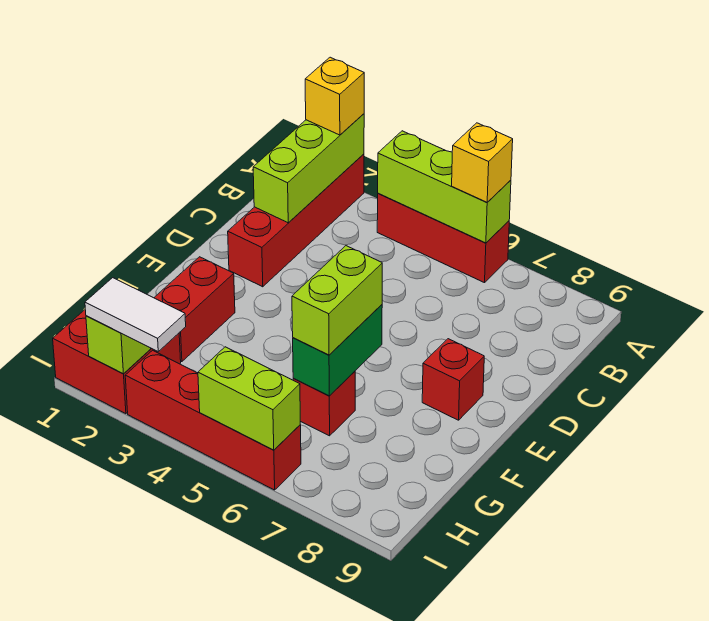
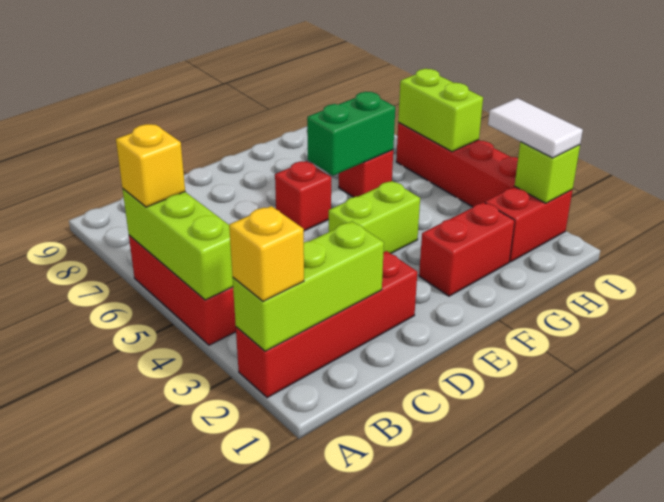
red 1x1 brick [422,339,484,420] -> red 1x1 brick moved to [275,161,331,231]
lime 1x2 brick [292,246,382,355] -> lime 1x2 brick moved to [329,181,420,254]
red 2x2 brick [53,310,181,414] -> red 1x2 brick [485,187,572,262]

